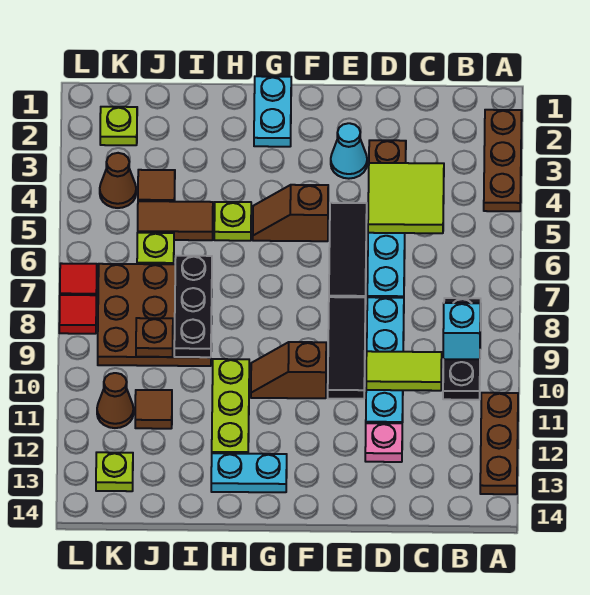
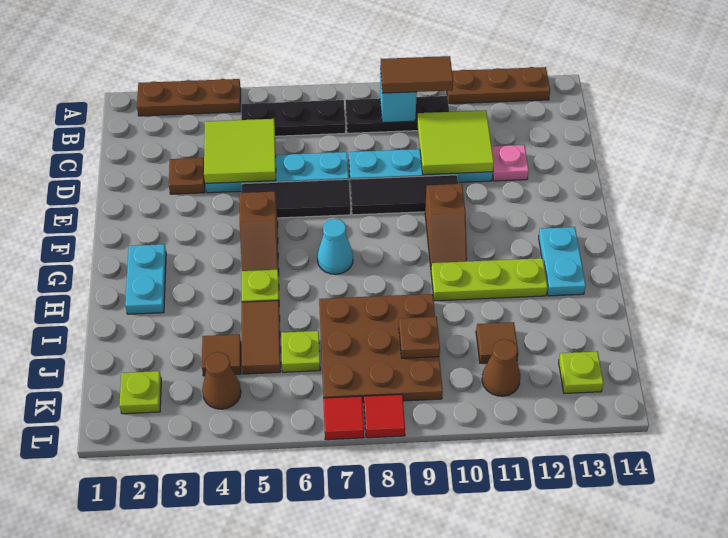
none -> brown 1x2 tile [380,56,453,93]
lime 1x2 tile [366,351,442,391] -> lime 2x2 tile [417,110,494,175]
cyan 1x1 cone [331,123,367,179] -> cyan 1x1 cone moved to [317,219,353,274]
cyan 1x2 plate [254,76,291,147] -> cyan 1x2 plate turned to [125,244,166,314]
black 1x3 plate [174,256,212,357] -> black 1x3 plate moved to [241,100,345,136]

